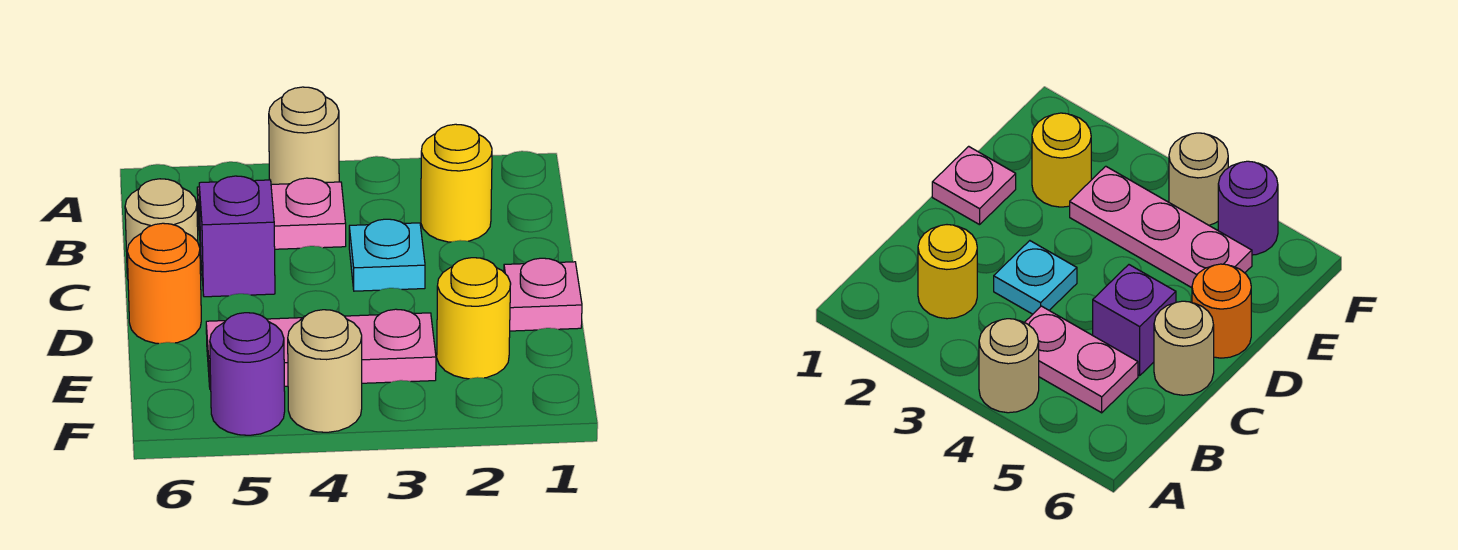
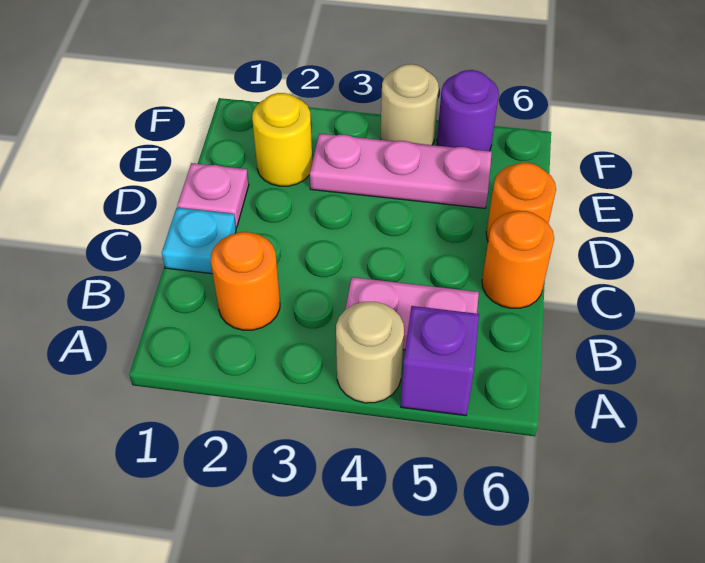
yellow 1x1 round brick [421,124,492,242] -> orange 1x1 round brick [211,232,280,330]
cyan 1x1 plate [349,219,425,291] -> cyan 1x1 plate moved to [162,208,236,274]
purple 1x1 brick [199,176,275,297] -> purple 1x1 brick moved to [401,306,479,416]
tan 1x1 round brick [125,179,198,279] -> orange 1x1 round brick [482,211,554,308]

